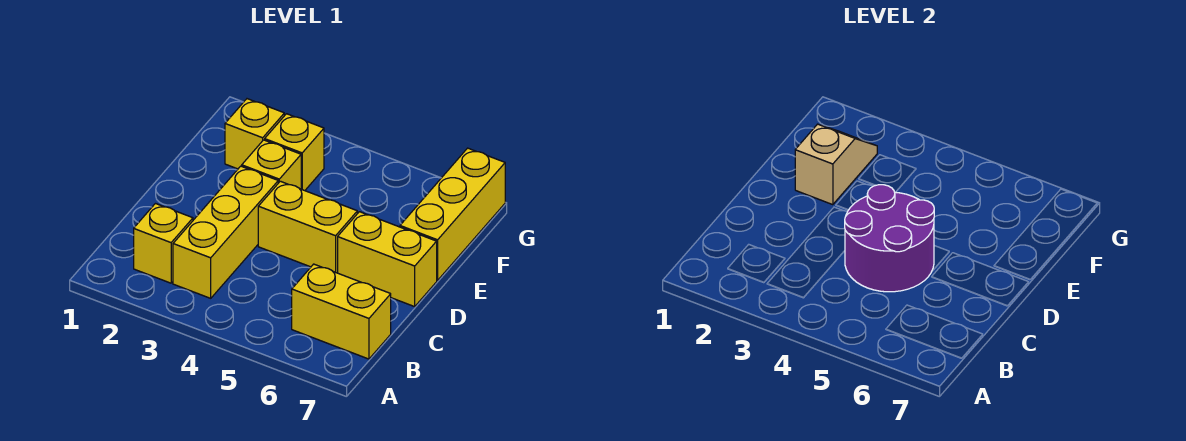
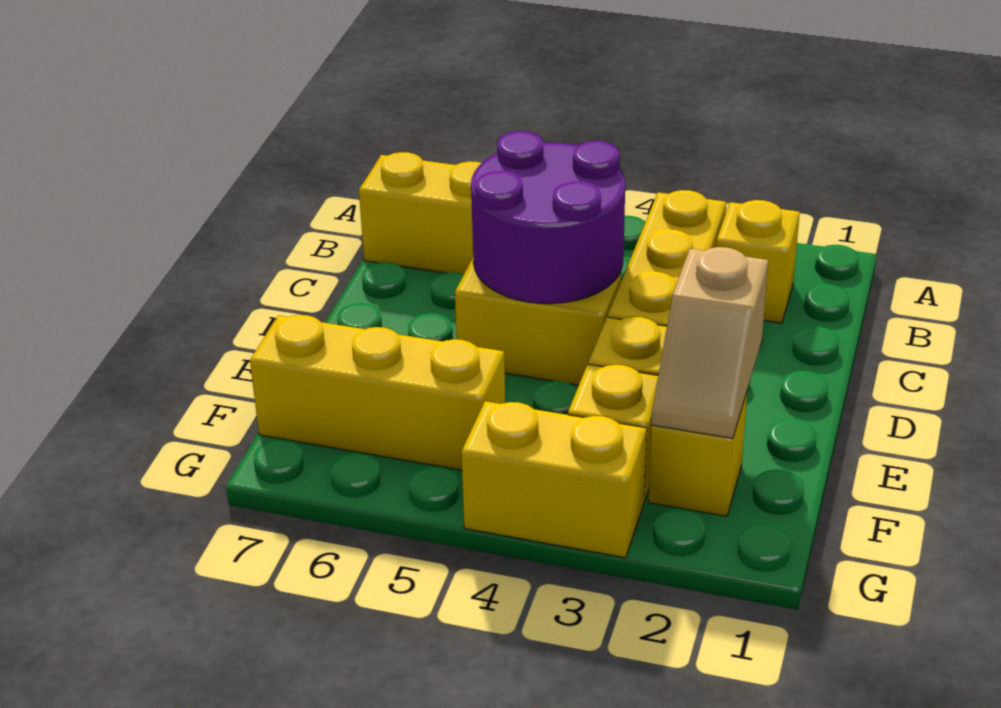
yellow 1x2 brick [338,212,437,307] -> yellow 1x2 brick moved to [461,401,647,558]
yellow 1x3 brick [400,148,505,280] -> yellow 1x3 brick turned to [250,315,505,470]

